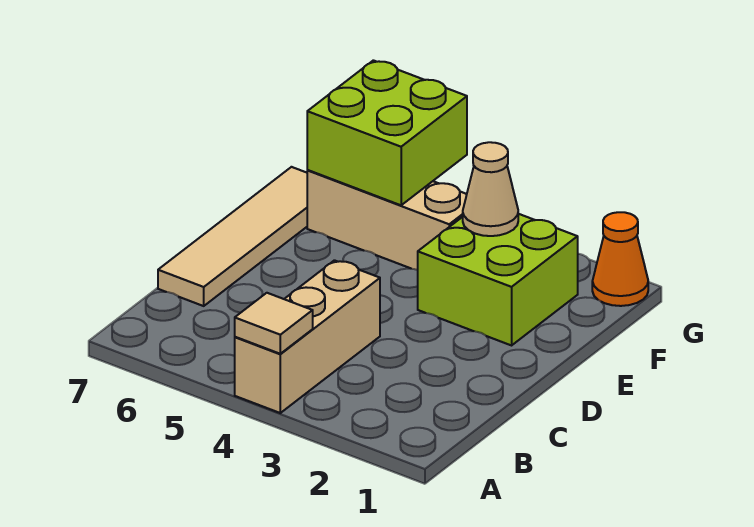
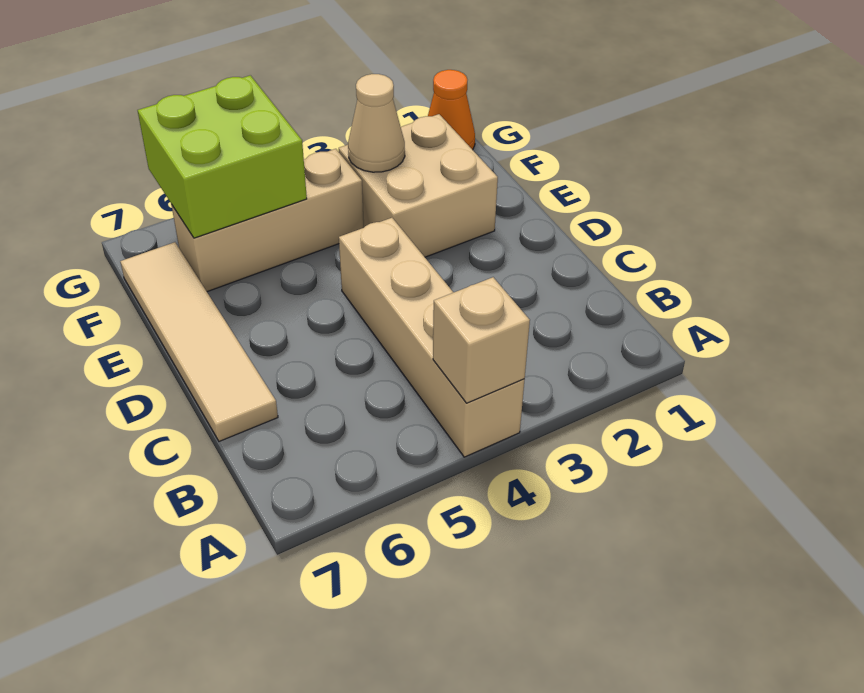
tan 1x3 brick [235,260,380,413] -> tan 1x4 brick [339,218,525,457]
tan 1x1 tile [235,293,313,354] -> tan 1x1 brick [433,277,530,403]
lime 2x2 brick [418,214,578,345] -> tan 2x2 brick [339,114,498,257]

